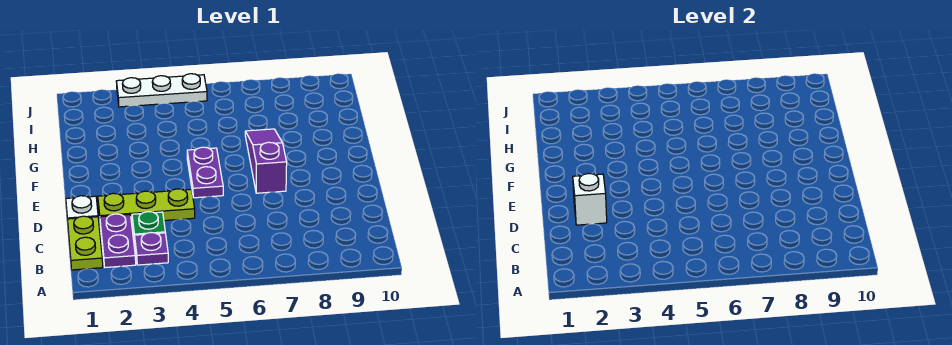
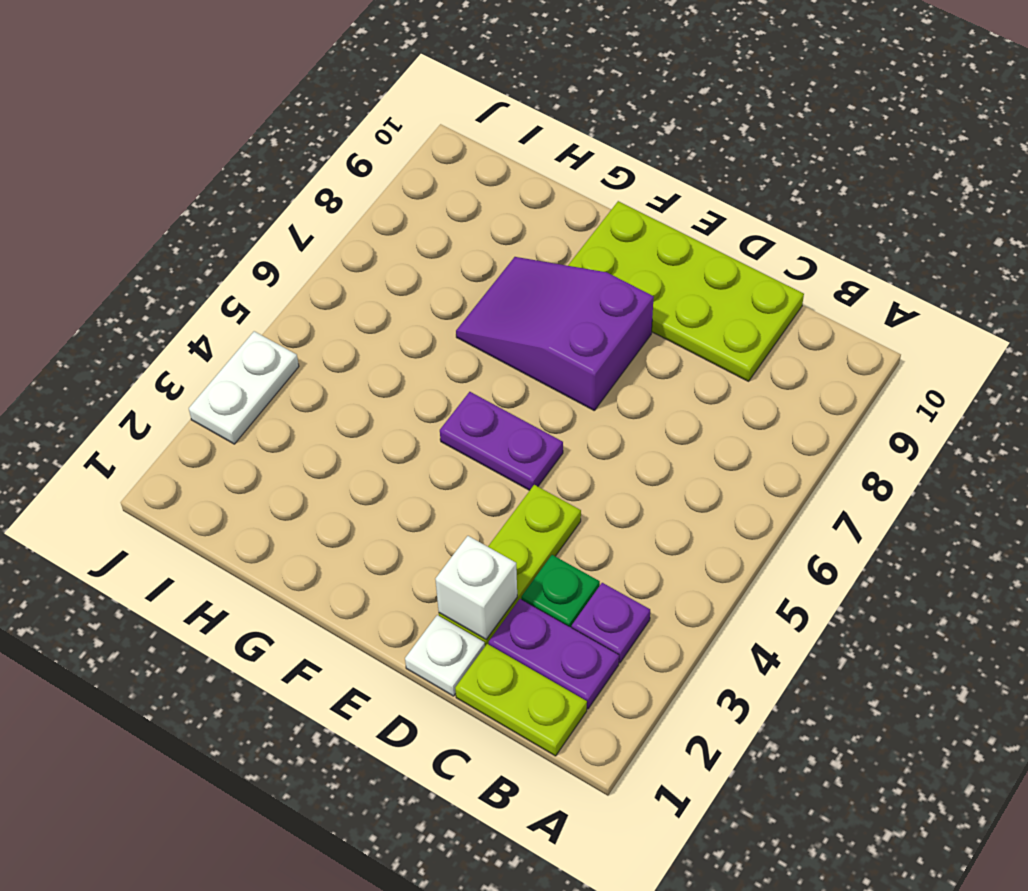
none -> lime 2x4 plate [568,201,804,381]
purple 1x3 slope [245,129,287,193] -> purple 2x3 slope [456,257,654,410]
white 1x3 plate [116,74,207,107] -> white 1x2 plate [189,331,299,444]

